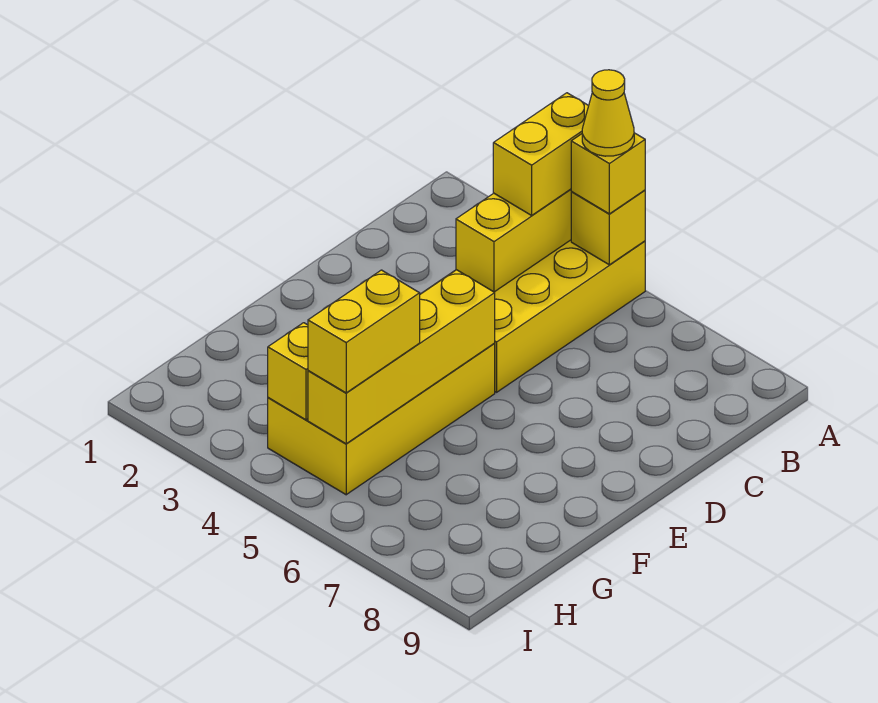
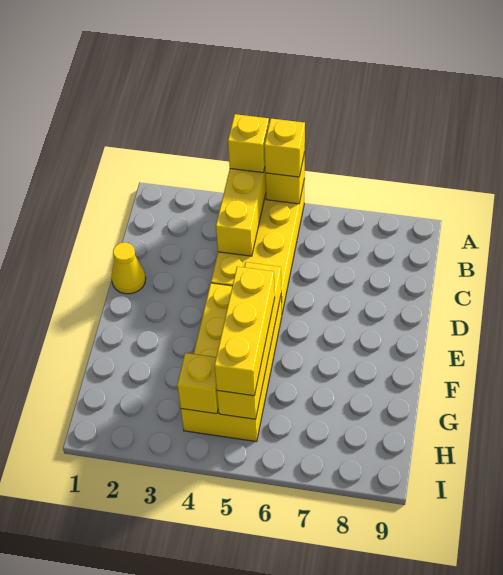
yellow 1x2 brick [493,93,588,215] -> yellow 1x1 brick [228,114,269,173]
yellow 1x1 cone [582,70,634,156] -> yellow 1x1 cone moved to [111,242,146,294]
yellow 1x2 brick [308,270,420,393] -> yellow 1x3 brick [214,267,275,396]

